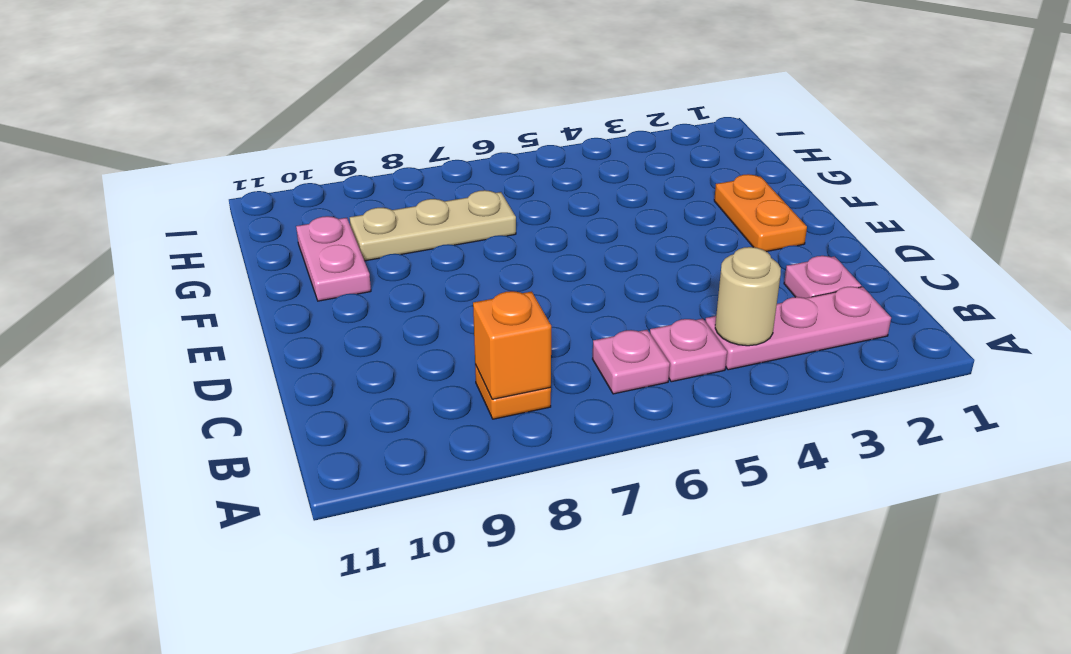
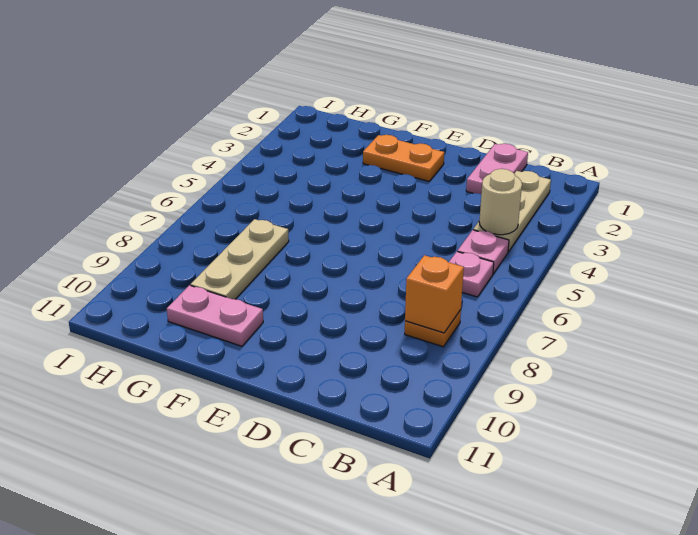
pink 1x3 plate [705,287,891,370] -> tan 1x3 plate [473,171,551,252]
pink 1x1 plate [784,256,861,298] -> pink 1x2 plate [466,144,528,194]

